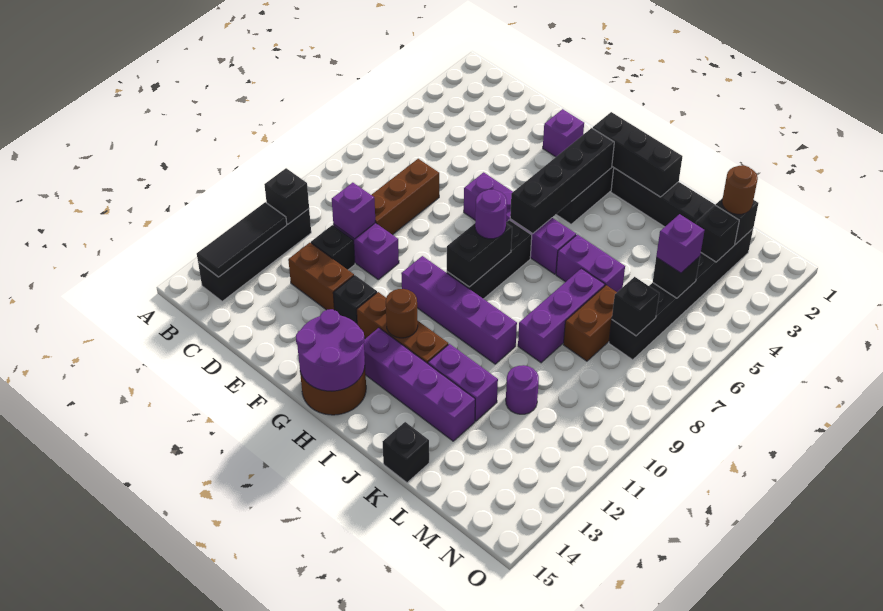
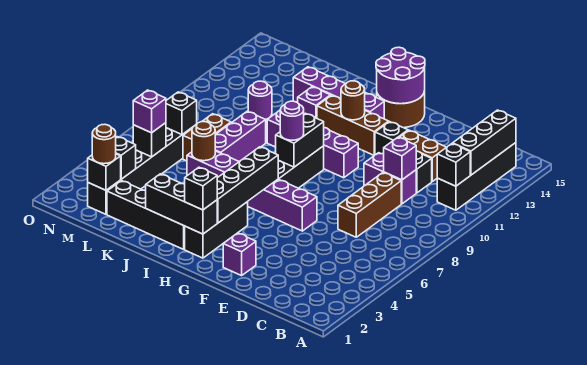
black 1x3 tile [197,202,287,277] -> black 1x3 brick [453,110,516,175]
purple 1x2 brick [428,344,498,421] -> purple 1x1 brick [298,87,331,118]
none -> brown 1x1 round brick [192,122,215,161]
black 1x1 brick [383,422,429,483] -> black 1x1 brick moved to [185,167,217,210]

